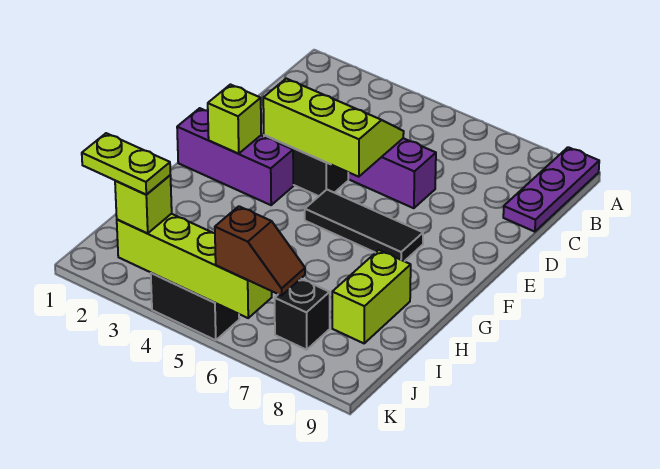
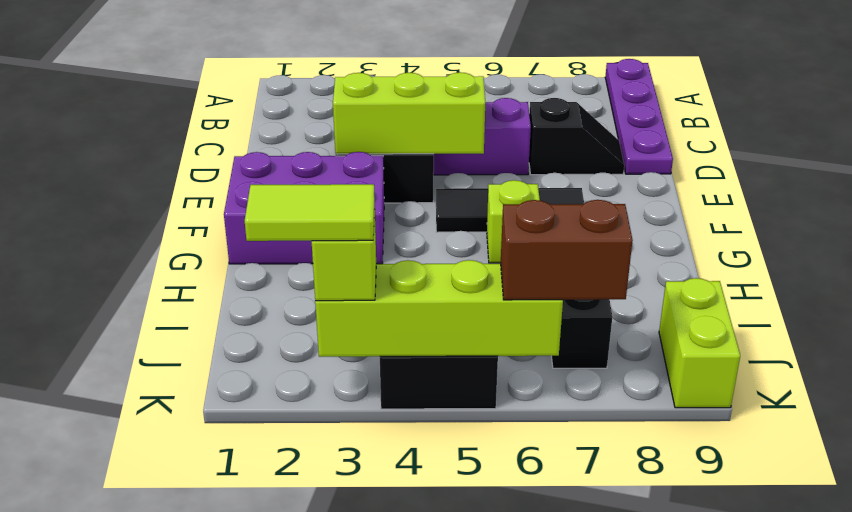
purple 1x3 plate [503,147,599,232] -> purple 1x4 plate [605,59,673,174]
none -> black 1x2 slope [529,98,624,175]
purple 1x3 brick [177,108,293,205] -> purple 2x3 brick [224,152,384,264]
lime 1x1 brick [208,85,261,154] -> lime 1x1 brick moved to [487,180,540,263]
lime 1x2 brick [332,250,411,343] -> lime 1x2 brick moved to [659,278,740,408]
lime 1x2 plate [82,133,170,195] -> lime 1x2 tile [245,184,375,241]
brown 1x2 slope [215,206,305,296] -> brown 1x2 brick [501,200,633,300]

